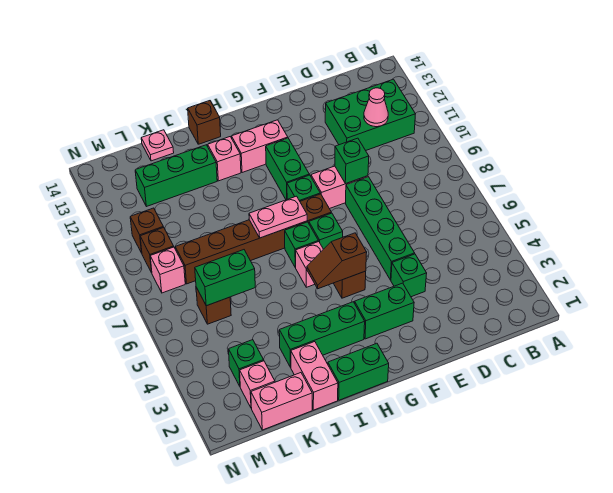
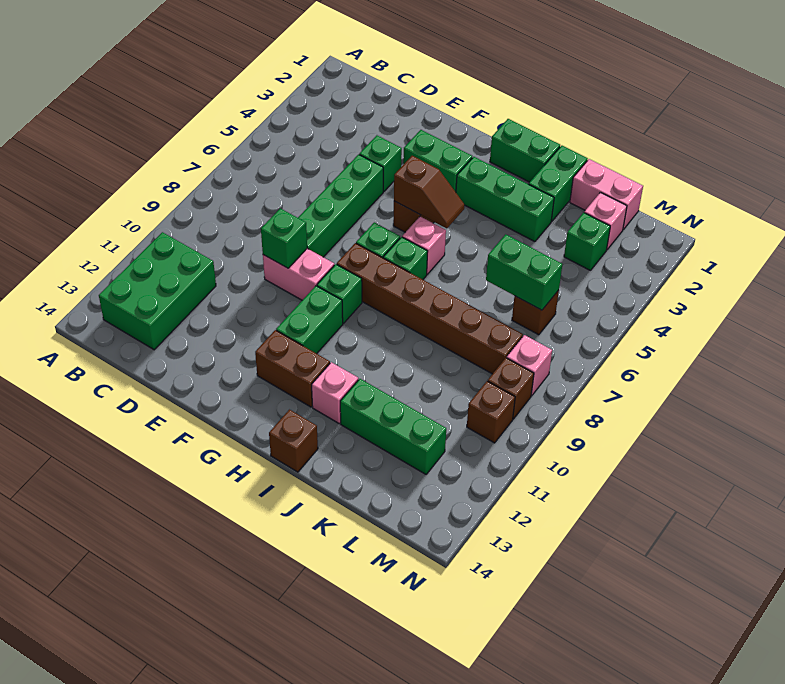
green 2x3 brick [325,79,415,151] -> green 2x3 brick turned to [99,232,216,350]
pink 1x1 cone [364,88,388,127] -> none
pink 1x2 brick [232,120,288,173] -> brown 1x2 brick [255,330,330,407]
pink 1x2 plate [249,196,307,238] -> none
pink 1x2 brick [291,342,338,410] -> green 1x2 brick [529,146,588,222]
pink 1x1 plate [141,130,174,161] -> none

